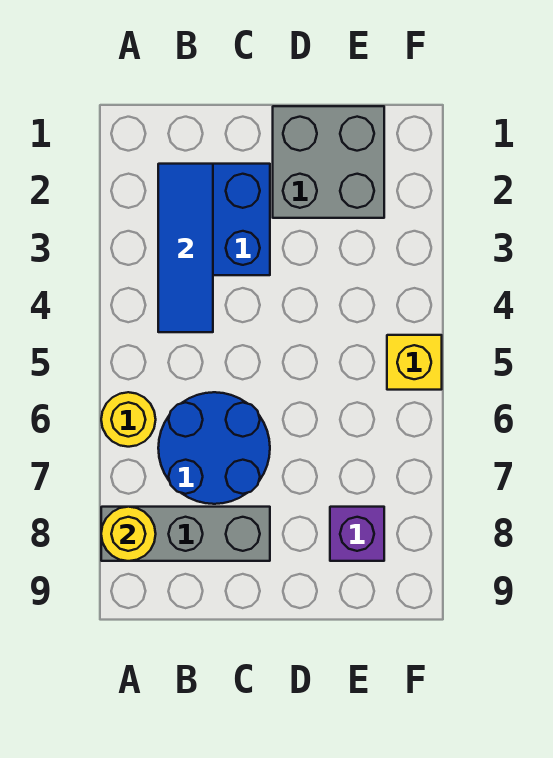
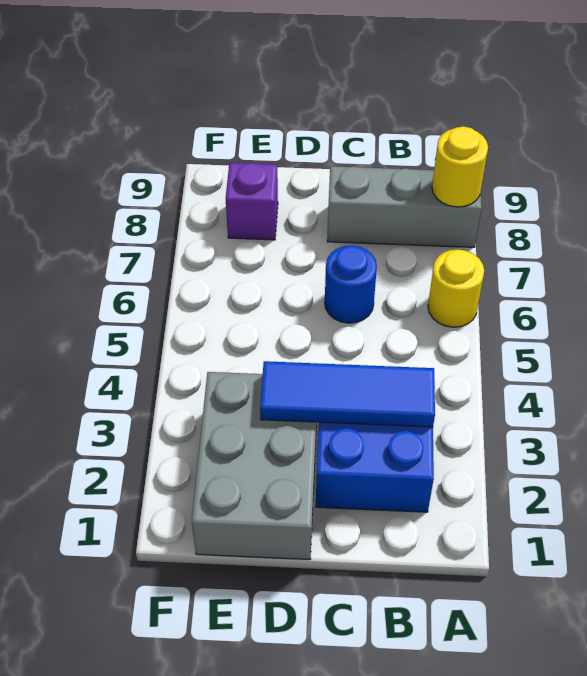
blue 1x3 tile [158,164,213,332] -> blue 1x3 tile turned to [260,361,435,427]
blue 2x2 round brick [158,392,270,504] -> blue 1x1 round brick [325,245,377,323]
grey 2x2 brick [273,106,384,218] -> grey 2x3 brick [192,372,317,560]
yellow 1x1 brick [387,335,442,390] -> none

